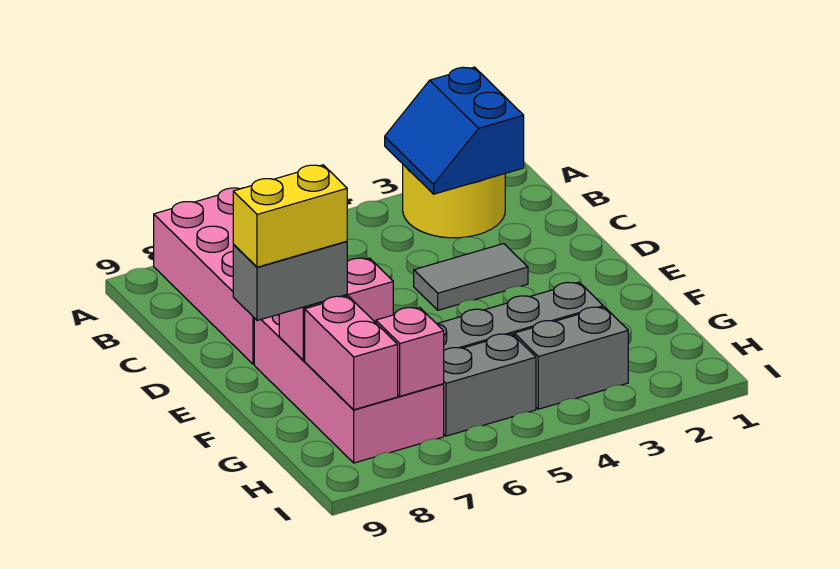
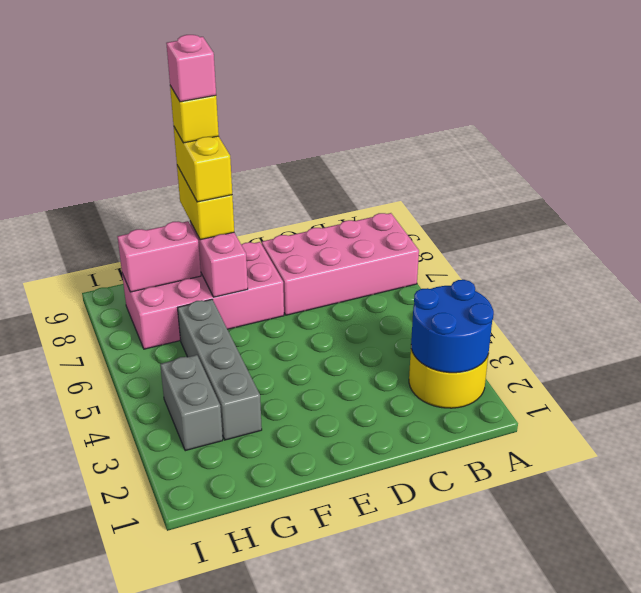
blue 2x2 slope [385,67,524,194] -> blue 2x2 round brick [411,280,494,373]
grey 1x2 tile [414,244,528,310] -> none
grey 1x2 brick [233,241,347,321] -> yellow 1x2 brick [177,166,234,240]
none -> yellow 1x1 brick [170,86,219,143]
grey 1x2 brick [444,334,536,436] -> none
pink 1x1 brick [376,307,444,396] -> pink 1x1 brick moved to [166,35,216,102]

